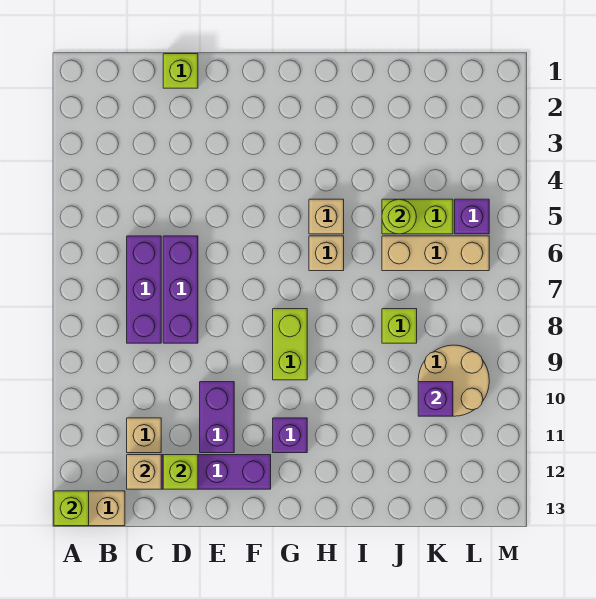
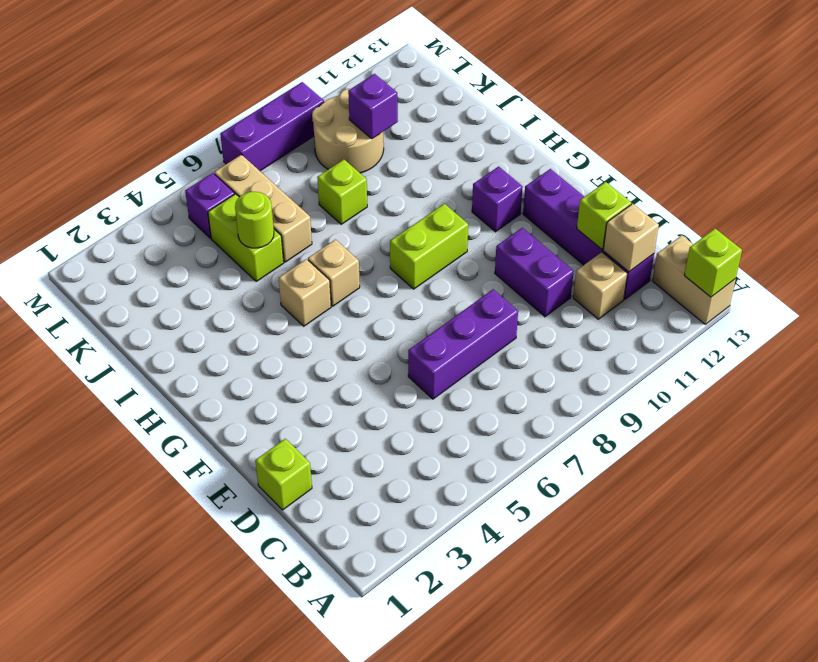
purple 1x3 brick [127,236,161,343] -> purple 1x3 brick moved to [220,82,324,171]
purple 1x2 brick [200,382,234,453] -> purple 1x2 brick turned to [495,228,574,317]

